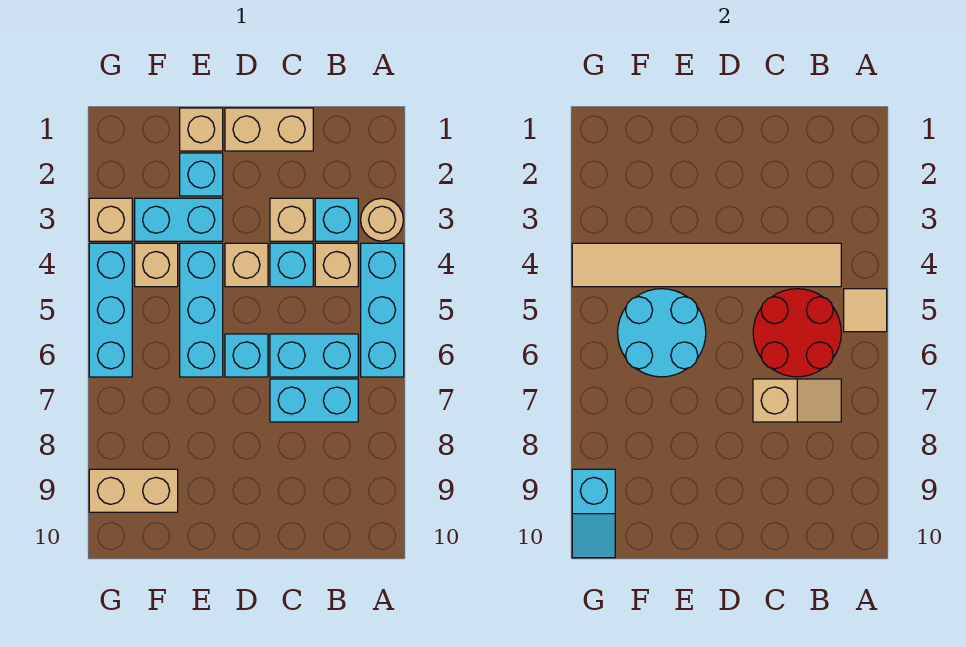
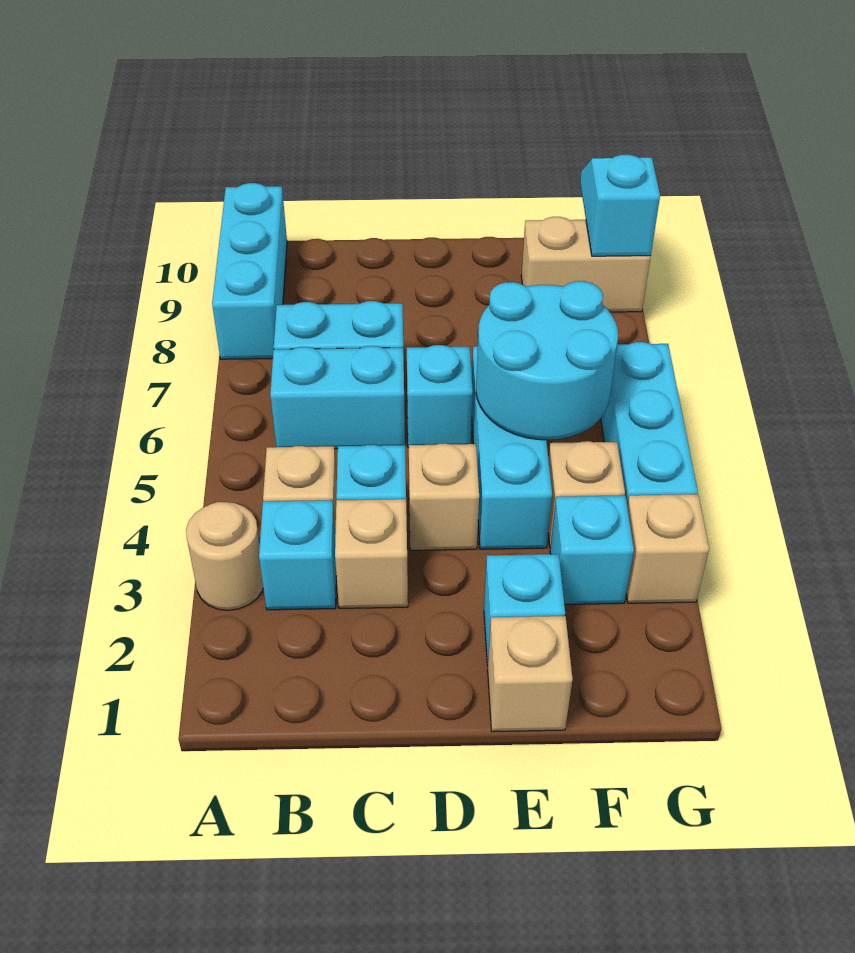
cyan 1x3 brick [361,243,404,377] -> cyan 1x3 brick moved to [212,183,287,359]
tan 1x1 tile [844,289,887,332] -> none
tan 1x6 tile [572,243,841,287] -> none
red 2x2 round brick [753,289,841,377] -> none
tan 1x2 slope [753,379,841,422] -> none
tan 1x2 brick [225,108,313,151] -> none
cyan 1x2 brick [135,198,223,241] -> cyan 1x1 brick [550,495,634,604]

